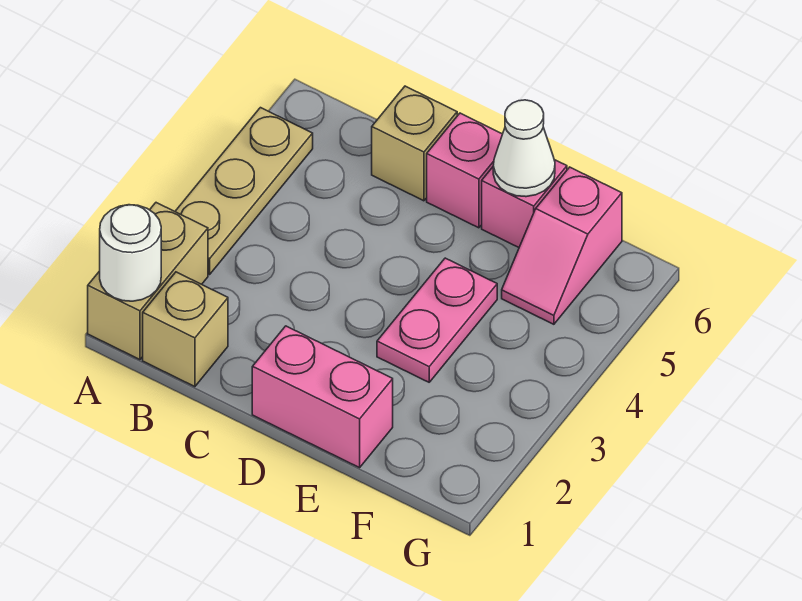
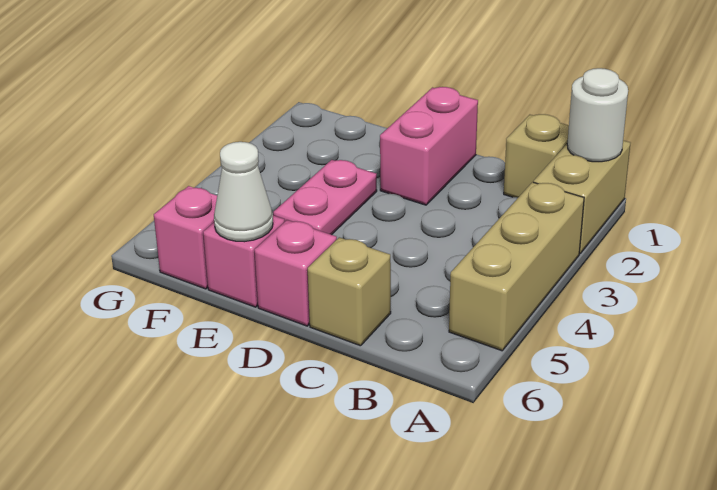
tan 1x3 plate [175,108,313,274] -> tan 1x3 brick [449,182,584,351]
pink 1x2 brick [252,326,393,468] -> pink 1x2 brick turned to [380,87,478,205]

